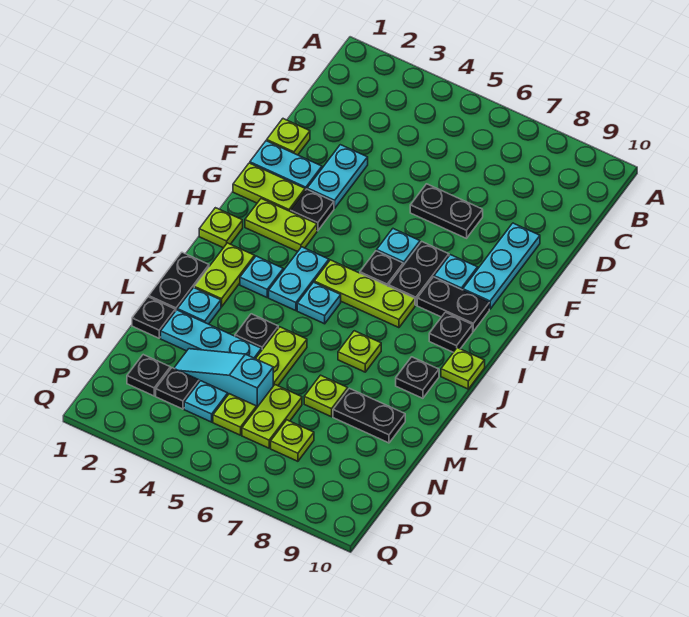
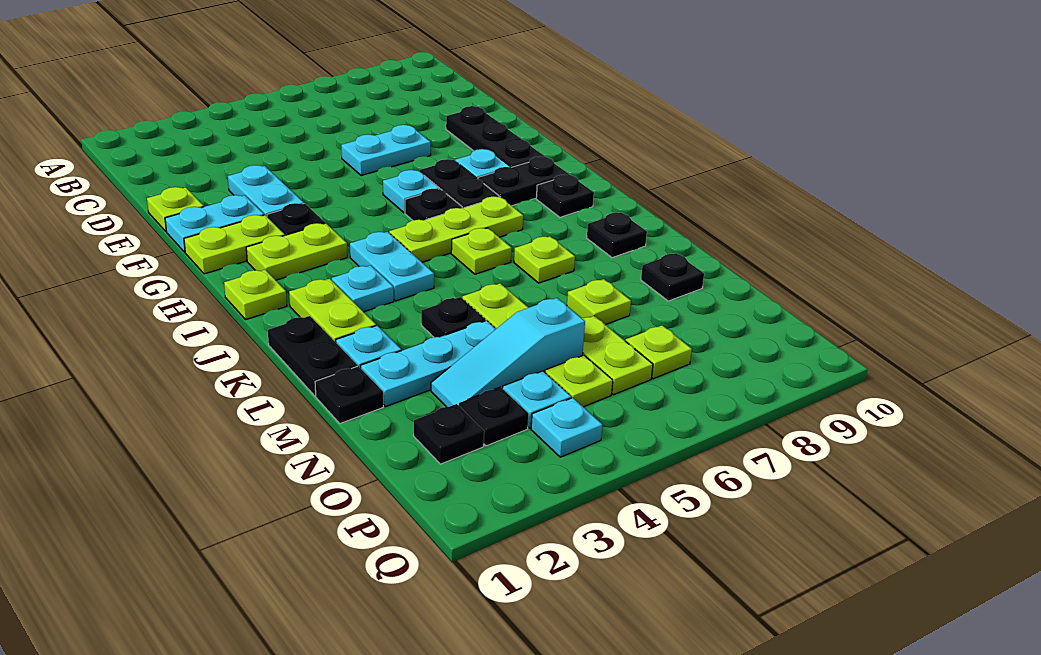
black 1x2 plate [410,184,483,238] -> cyan 1x2 plate [341,125,431,176]
cyan 1x3 plate [463,223,540,309] -> black 1x3 plate [446,106,545,167]
cyan 1x1 plate [297,282,341,324] -> cyan 1x1 plate moved to [531,398,602,457]
lime 1x1 plate [441,348,485,389] -> lime 1x1 plate moved to [451,228,512,274]
black 1x2 plate [333,388,405,443] -> black 1x1 plate [641,253,704,301]

